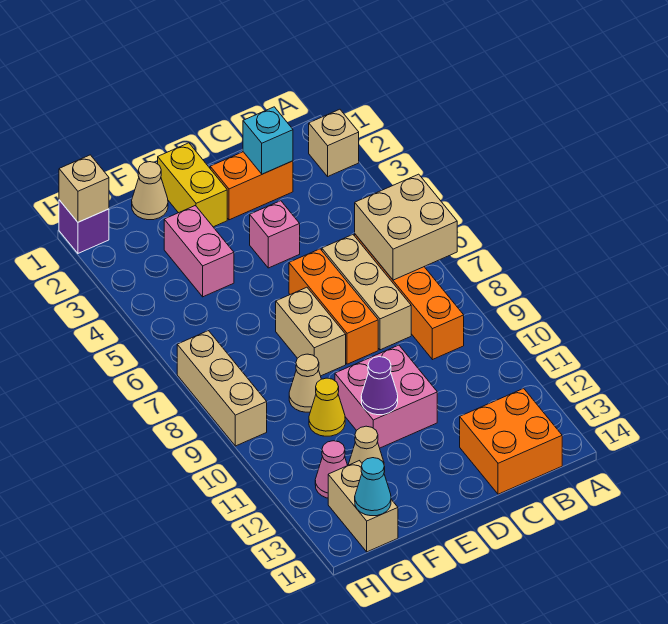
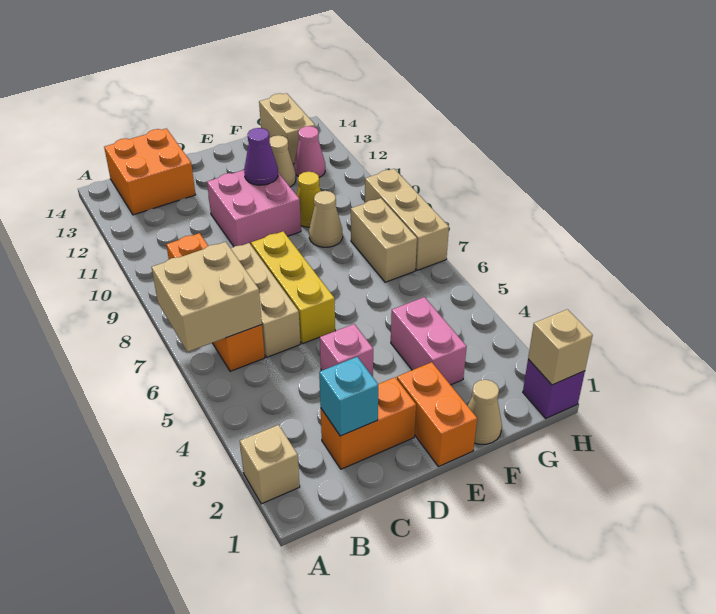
orange 1x3 brick [289,249,378,364] -> yellow 1x3 brick [251,231,335,344]
yellow 1x2 brick [158,143,227,227] -> orange 1x2 brick [397,362,477,467]
tan 1x2 brick [276,287,346,376] -> tan 1x2 brick moved to [351,198,417,282]
cyan 1x1 cone [355,458,391,516] -> none

